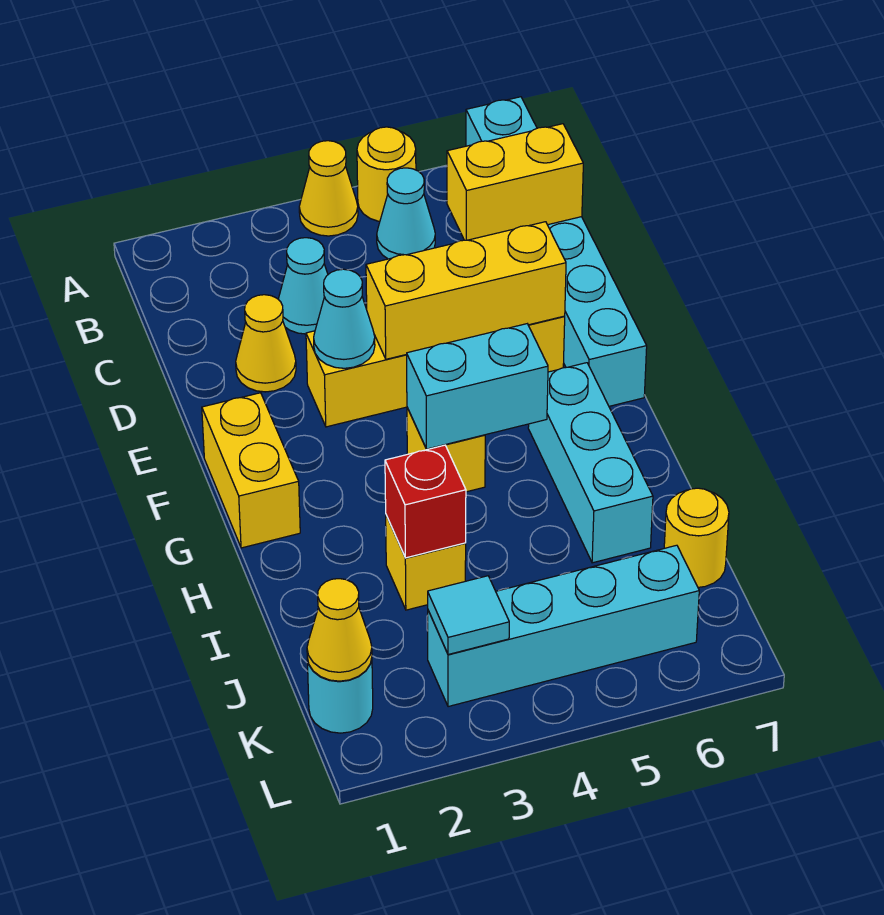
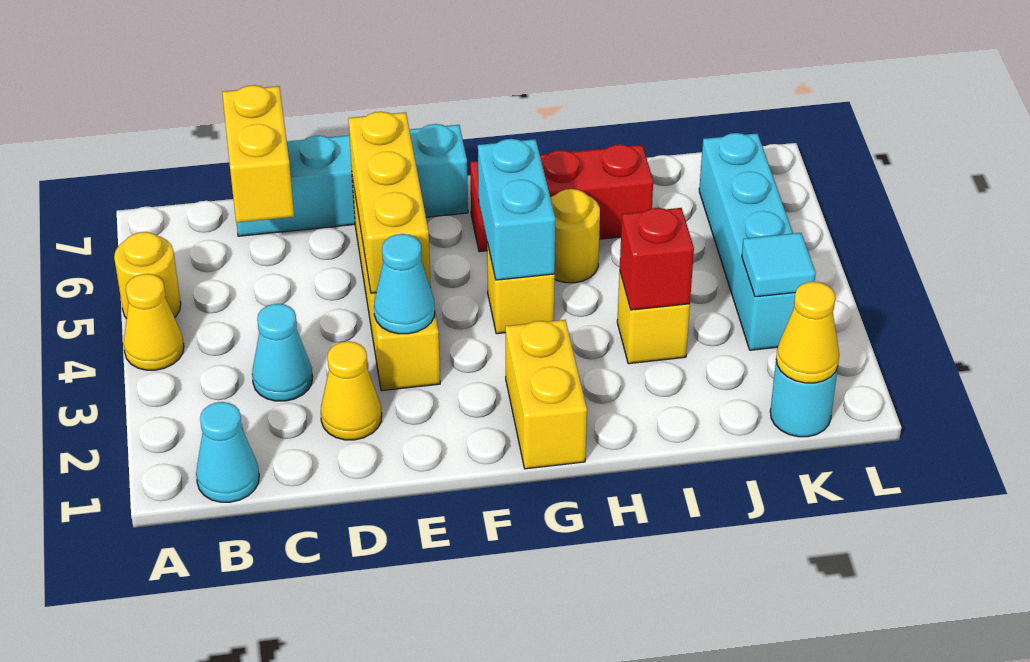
cyan 1x6 brick [466,97,647,406] -> cyan 1x4 brick [237,124,468,236]
cyan 1x1 cone [377,168,435,259] -> cyan 1x1 cone moved to [196,402,259,502]
yellow 1x2 brick [202,393,300,548] -> yellow 1x2 brick turned to [505,320,587,469]
cyan 1x3 brick [528,363,653,563] -> red 1x3 brick [470,144,653,252]
yellow 1x1 round brick [664,488,729,587] -> yellow 1x1 round brick moved to [550,189,600,283]

